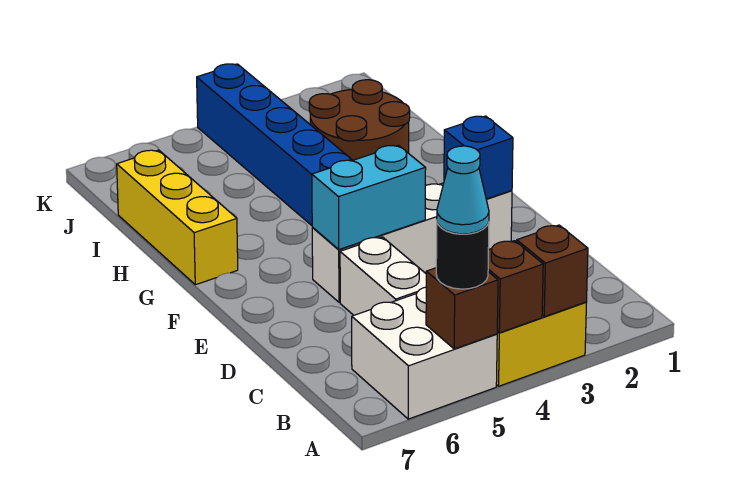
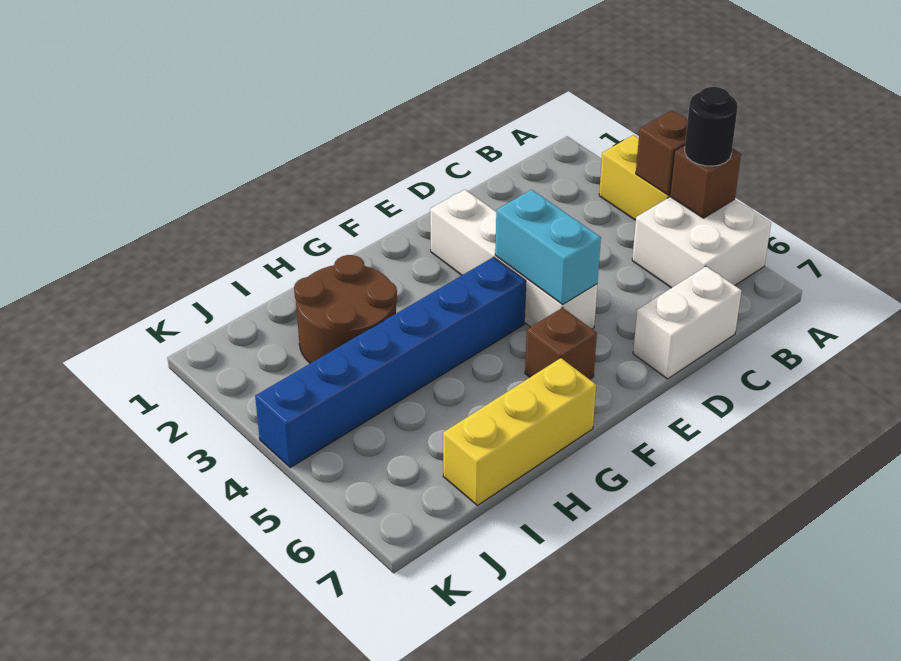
brown 1x1 brick [517,225,588,317] -> brown 1x1 brick moved to [525,308,597,379]
cyan 1x1 cone [437,146,489,234] -> none
white 1x2 brick [340,237,426,315] -> white 1x2 brick moved to [633,267,742,379]
blue 1x1 brick [444,116,513,199] -> none

